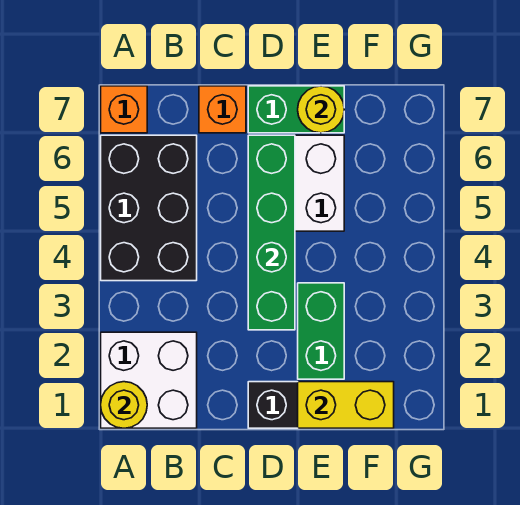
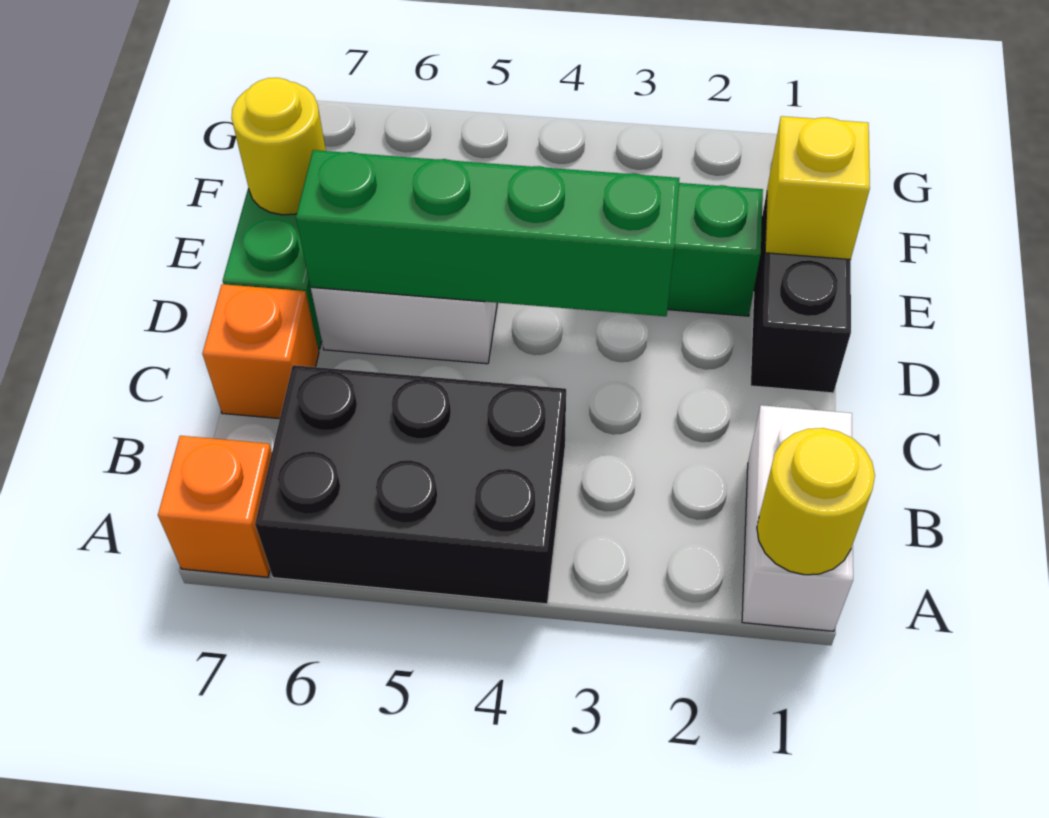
white 2x2 brick [101,332,197,428] -> white 1x2 brick [742,405,853,631]
yellow 1x2 brick [298,382,394,428] -> yellow 1x1 brick [765,116,870,260]

